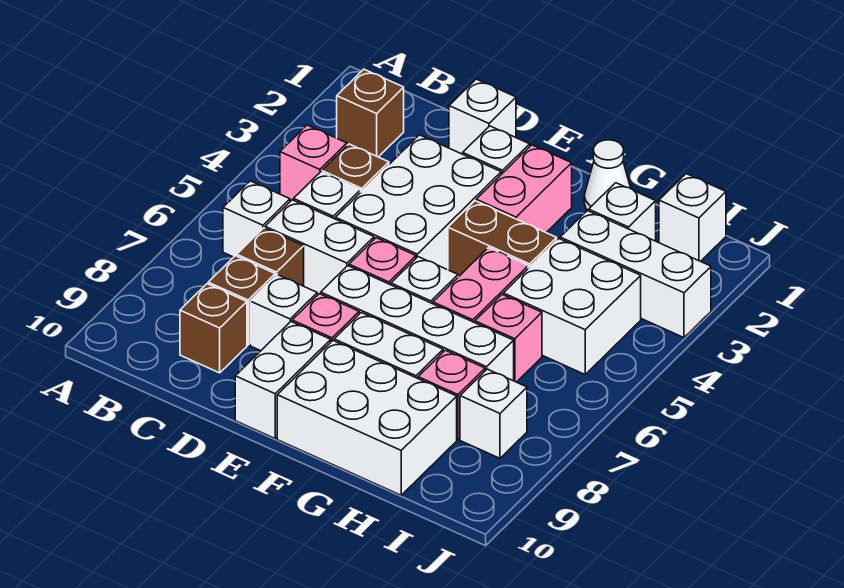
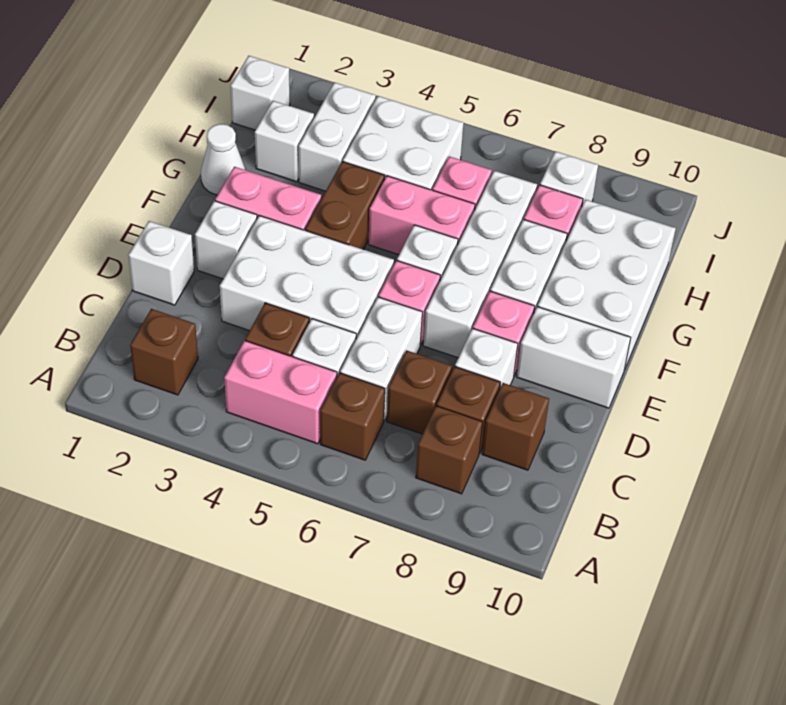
pink 1x1 brick [280,125,347,201] -> pink 1x2 brick [224,341,337,444]
white 1x1 brick [223,181,290,257] -> brown 1x1 brick [320,373,385,460]
none -> brown 1x1 brick [416,406,482,494]
white 1x3 brick [560,211,711,338] -> white 1x2 brick [299,82,376,191]

